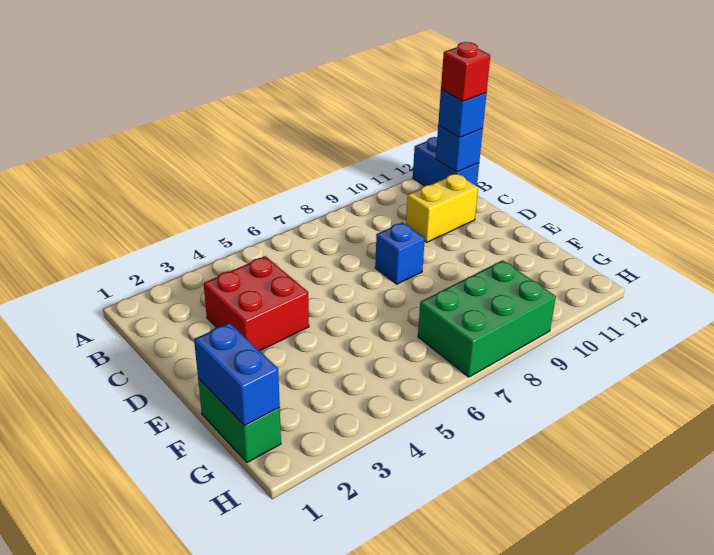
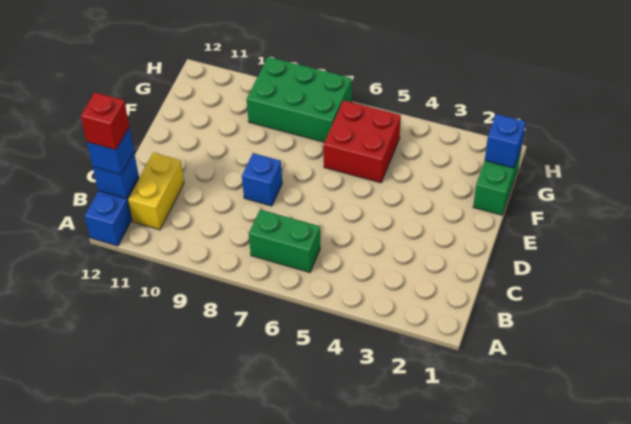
none -> green 1x2 brick [249,210,320,272]
red 2x2 brick [204,256,309,351] -> red 2x2 brick moved to [324,100,401,183]
yellow 1x2 brick [406,174,478,242] -> yellow 1x2 brick turned to [128,153,184,230]
blue 1x2 brick [194,323,280,426] -> blue 1x1 brick [485,114,526,168]

